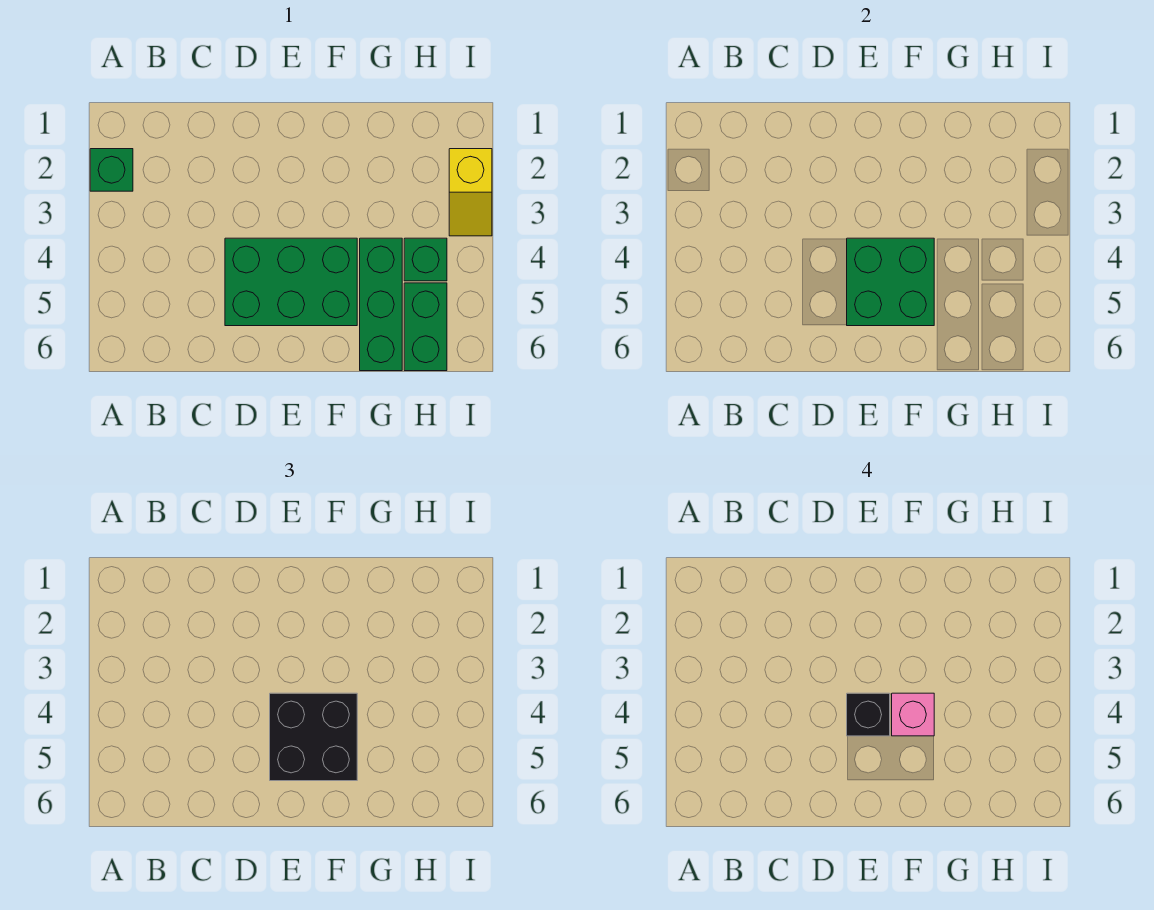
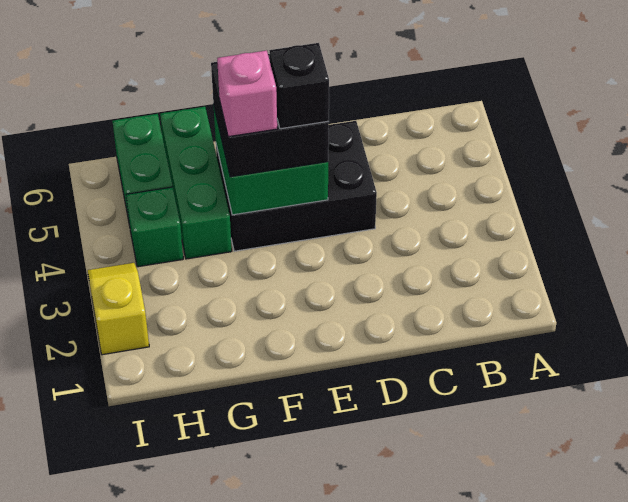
green 1x1 brick [90,149,133,191] -> none
green 2x3 brick [225,238,357,326] -> black 2x3 brick [216,121,377,251]

